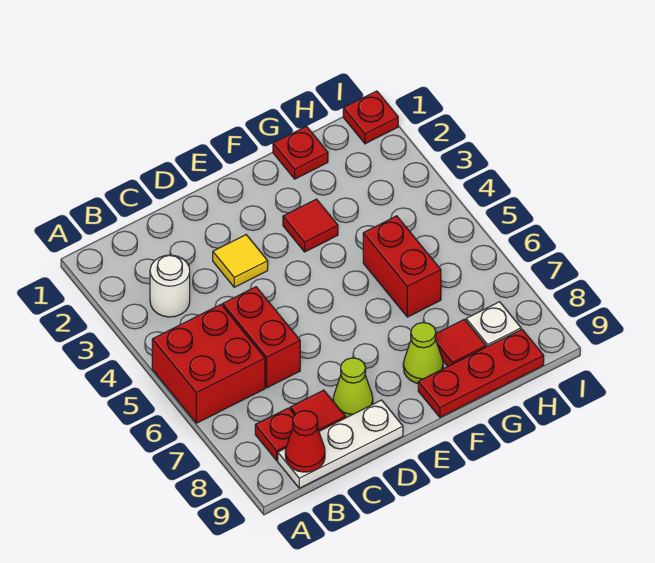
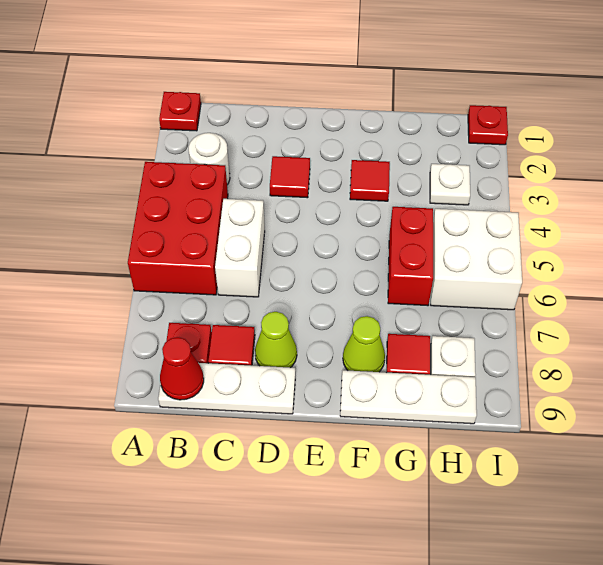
red 2x2 brick [152,305,265,423] -> red 2x3 brick [128,162,228,295]
red 1x2 brick [223,287,300,388] -> white 1x2 brick [215,199,265,297]
yellow 1x1 tile [213,235,268,287] -> red 1x1 tile [270,156,310,198]
red 1x3 plate [418,330,544,417] -> white 1x3 plate [340,370,477,424]
red 1x1 plate [273,126,328,179] -> red 1x1 plate moved to [159,92,201,131]
none -> white 1x1 plate [430,164,470,205]
none -> white 2x2 brick [431,209,522,310]

